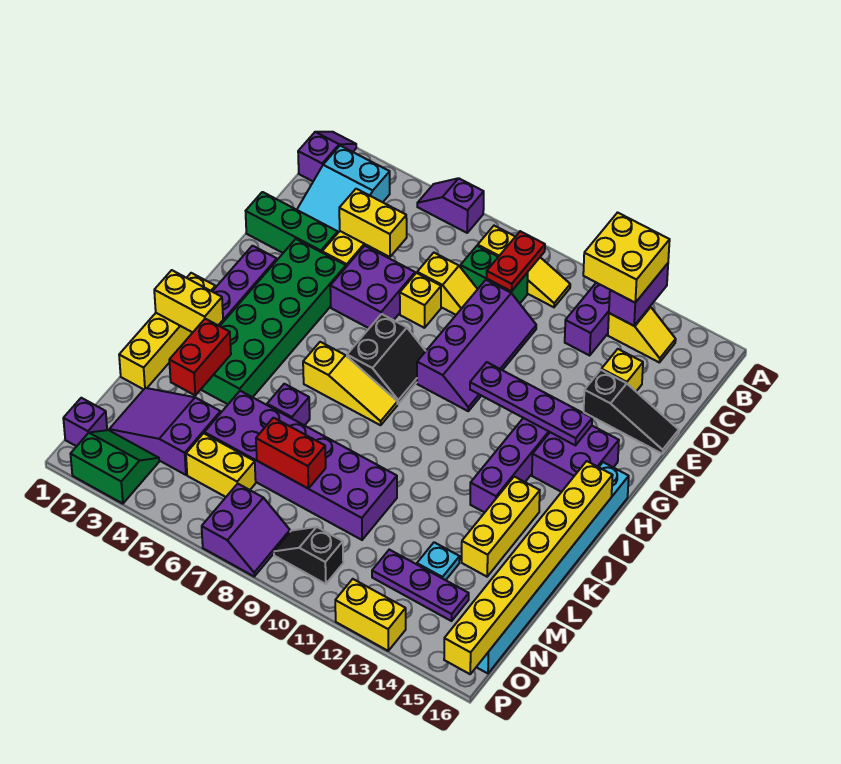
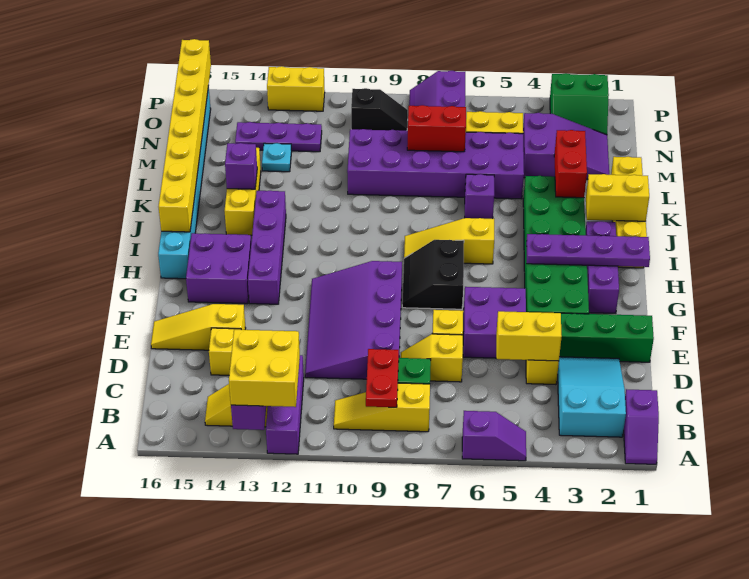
purple 2x4 slope [417,280,536,411] -> purple 3x4 slope [305,261,402,379]
black 1x3 slope [584,370,679,454] -> yellow 1x3 slope [151,304,246,350]
purple 1x4 plate [470,362,592,445] -> purple 1x4 plate moved to [526,234,650,267]
purple 1x1 brick [63,398,107,446] -> purple 1x1 brick moved to [225,143,257,189]

